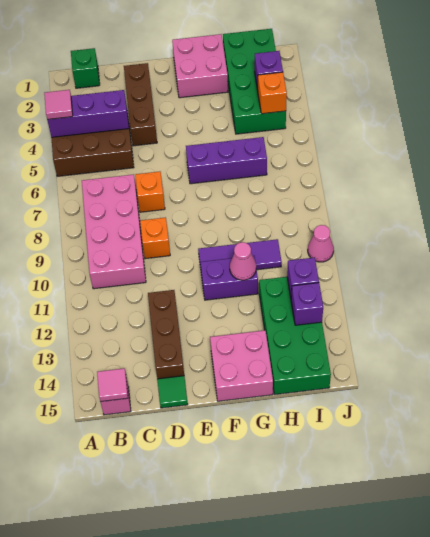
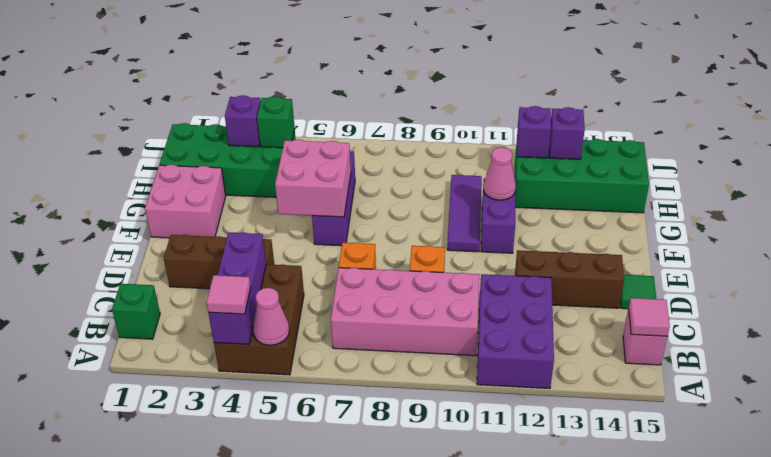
none -> purple 2x3 brick [477,274,554,389]
pink 2x2 brick [210,330,273,401] -> pink 2x2 brick moved to [275,139,351,217]
orange 1x1 brick [258,72,287,114] -> green 1x1 brick [257,97,295,148]
pink 1x1 cone [308,225,334,262] -> pink 1x1 cone moved to [253,288,289,345]

